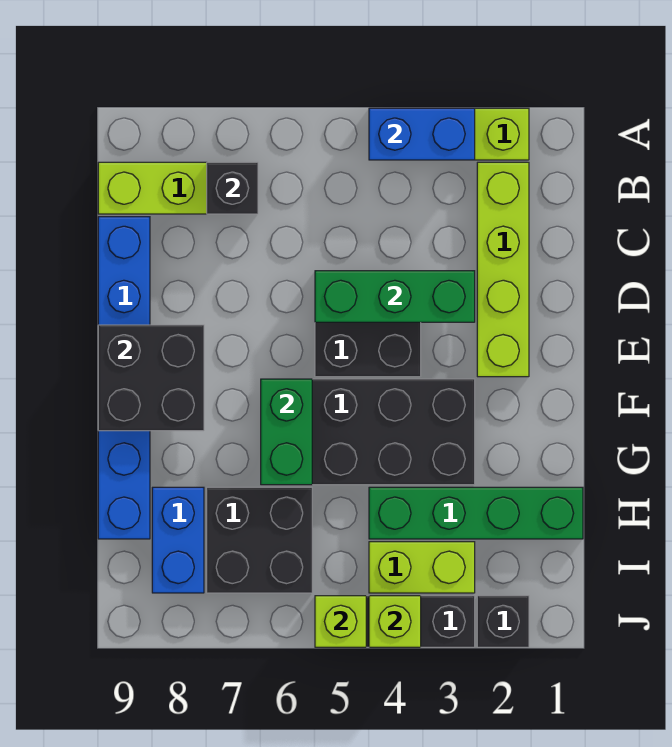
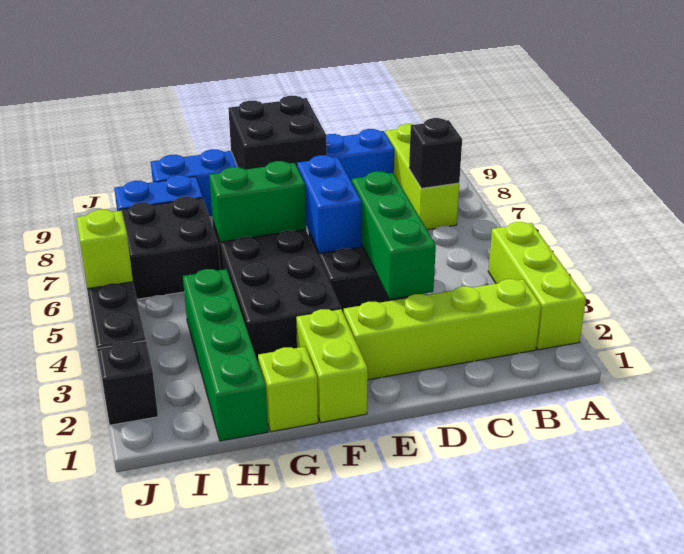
blue 1x2 brick [369,108,475,160] -> blue 1x2 brick moved to [297,155,362,253]
lime 1x2 brick [369,542,475,593] -> lime 1x2 brick moved to [296,309,368,423]
lime 1x1 brick [369,596,421,647] -> lime 1x1 brick moved to [258,347,318,432]

